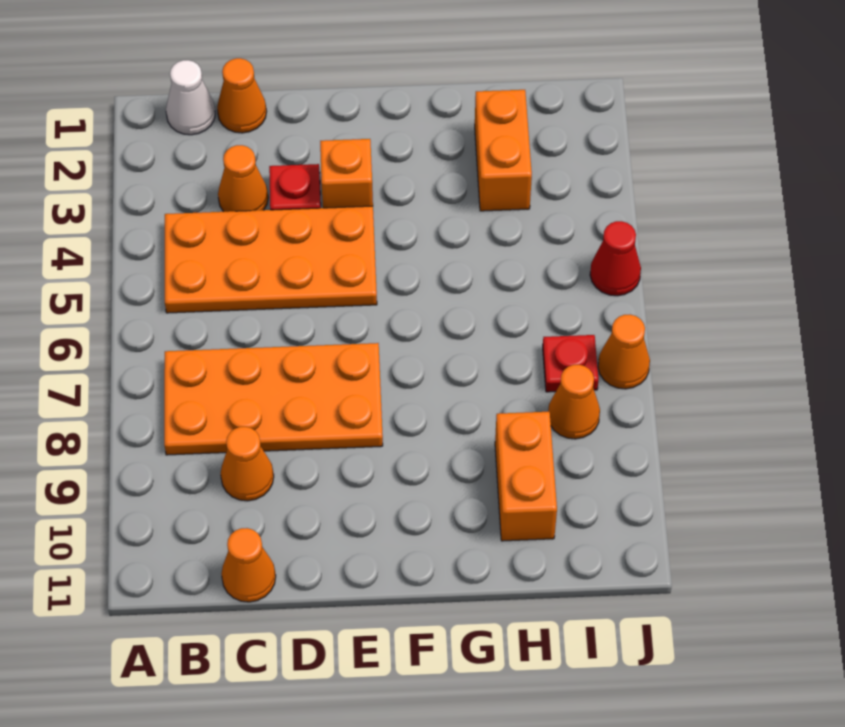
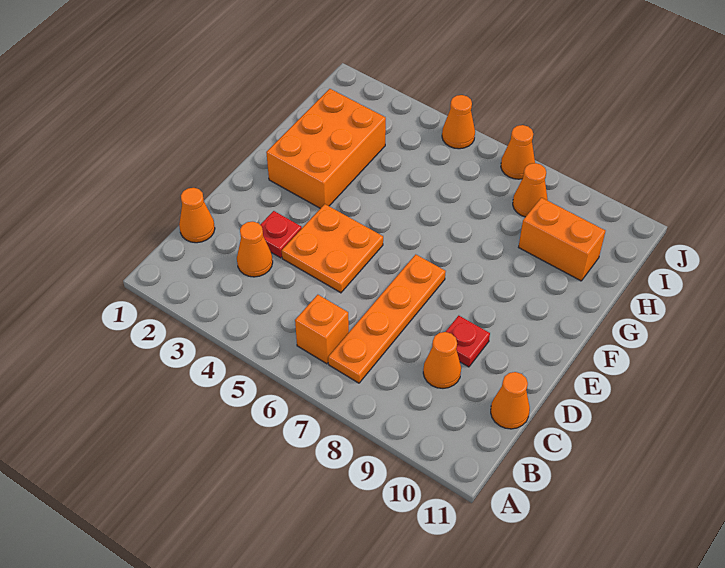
white 1x1 cone [166,60,215,135] -> none
orange 2x4 plate [165,206,377,313] -> orange 2x2 plate [282,204,383,293]
orange 2x4 plate [164,343,383,455] -> orange 1x4 plate [328,254,446,383]
orange 1x1 brick [320,139,373,208] -> orange 1x1 brick moved to [295,295,349,364]
orange 1x2 brick [475,90,532,211] -> orange 2x3 brick [266,89,386,208]
red 1x1 plate [543,335,598,392] -> red 1x1 plate moved to [446,316,490,367]
red 1x1 cone [590,221,641,296] -> orange 1x1 cone [442,95,475,149]

